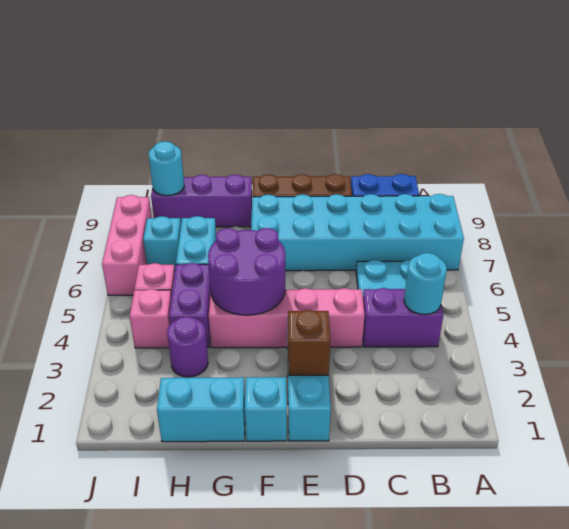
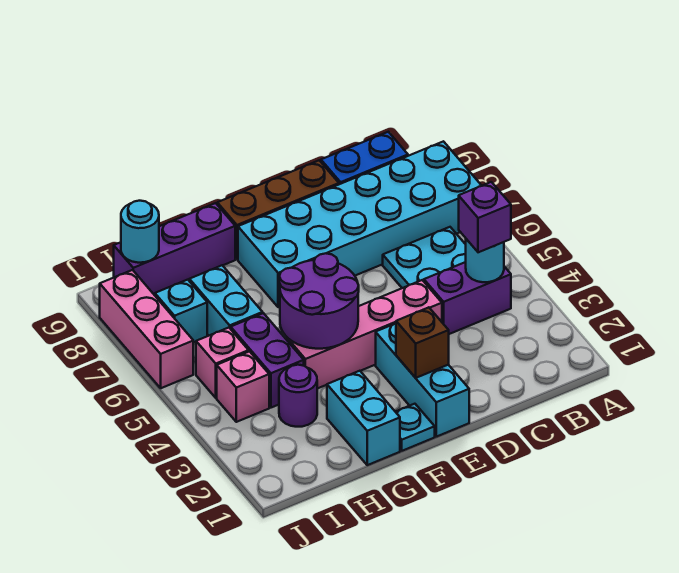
none -> purple 1x1 brick [459,182,511,252]
cyan 1x1 brick [245,377,287,441] -> cyan 1x1 plate [396,404,435,451]
cyan 1x2 brick [157,377,245,442] -> cyan 1x2 brick turned to [327,371,400,465]

